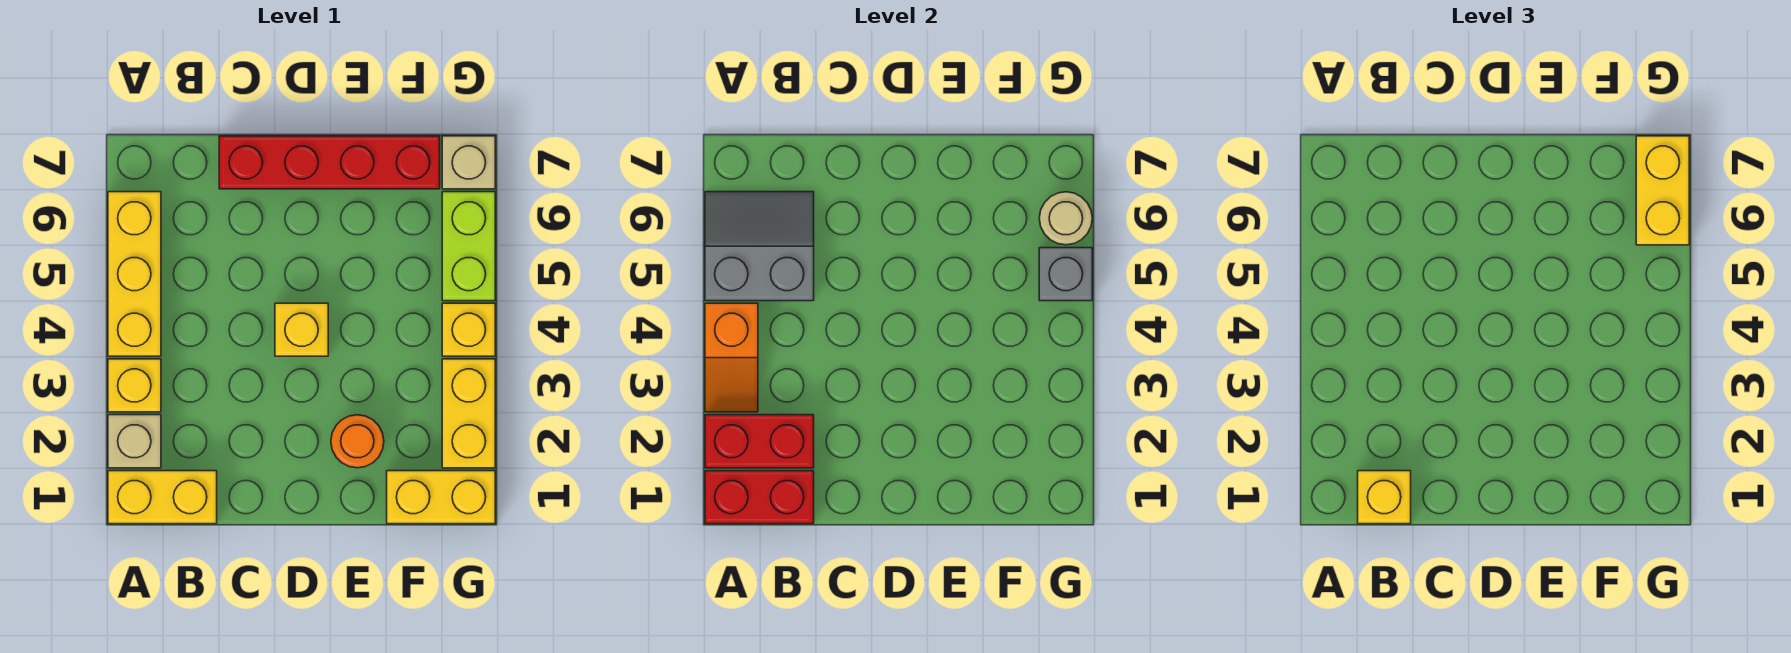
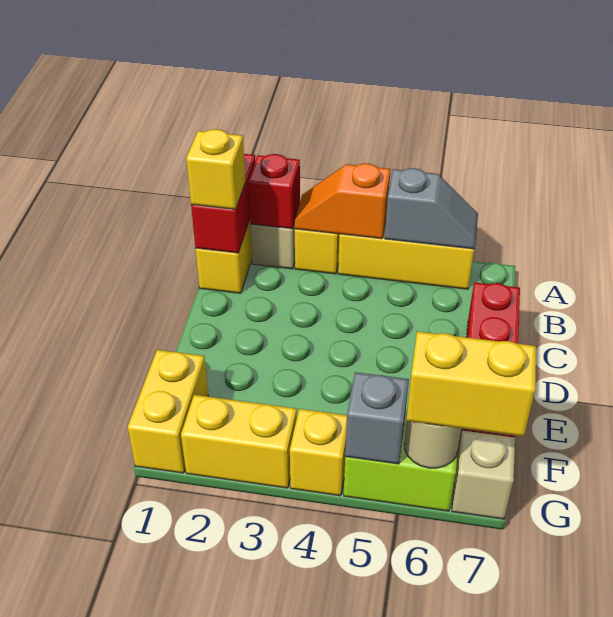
red 1x2 brick [705,415,814,468] -> red 1x1 brick [248,154,300,229]
grey 2x2 slope [705,192,814,301] -> grey 1x2 slope [385,168,478,249]
yellow 1x1 brick [275,303,328,356] -> none
orange 1x1 round brick [331,415,384,468] -> none

